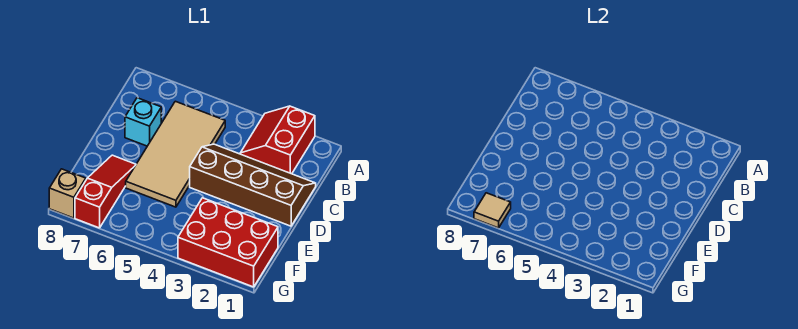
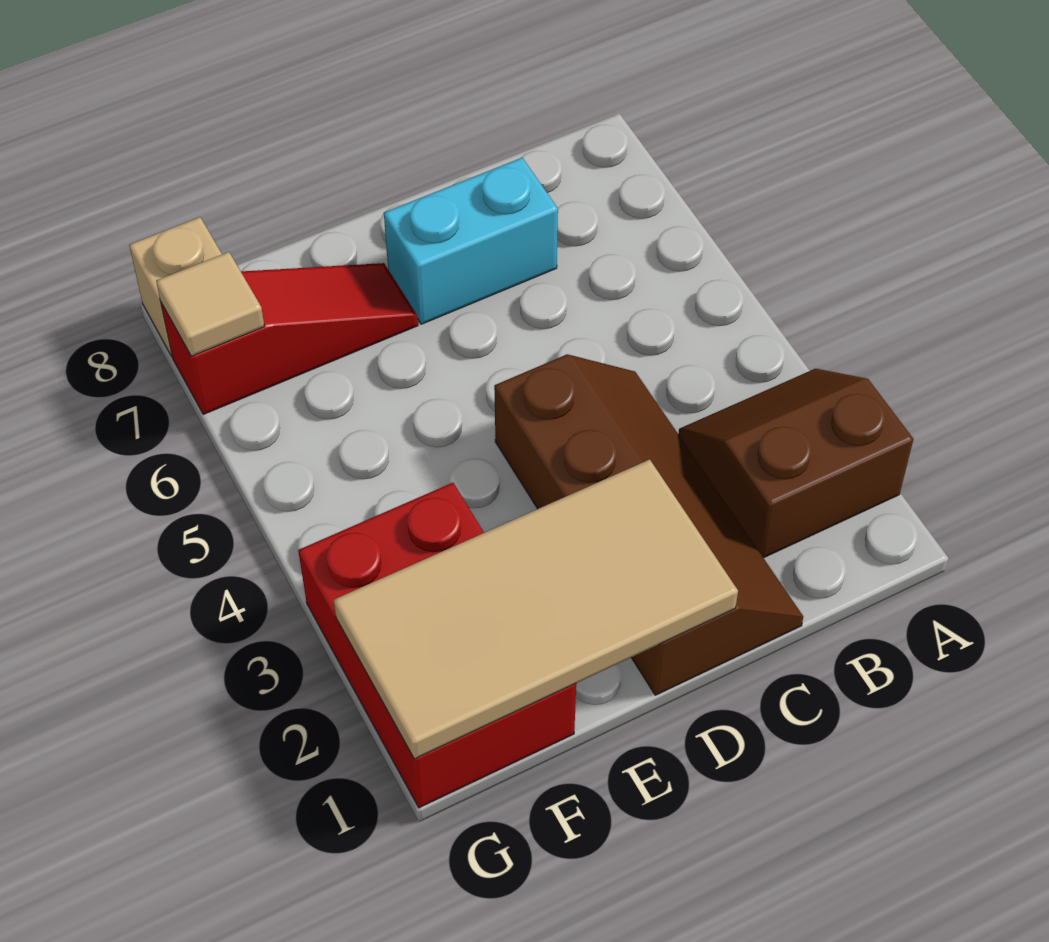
red 2x2 slope [240,106,315,174] -> brown 2x2 slope [679,369,913,558]
tan 2x4 tile [126,101,225,207] -> tan 2x4 tile moved to [334,459,738,759]
cyan 1x1 brick [125,98,161,146] -> cyan 1x2 brick [384,158,558,324]

